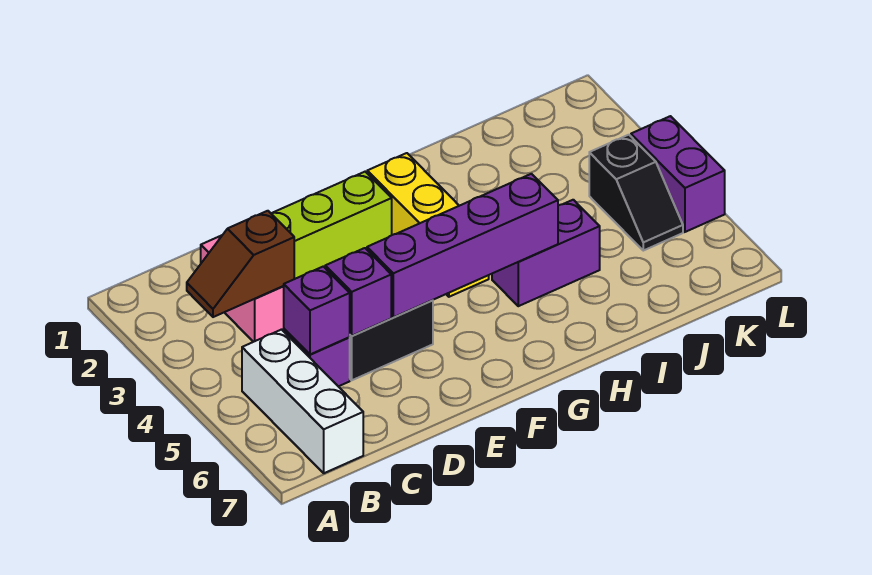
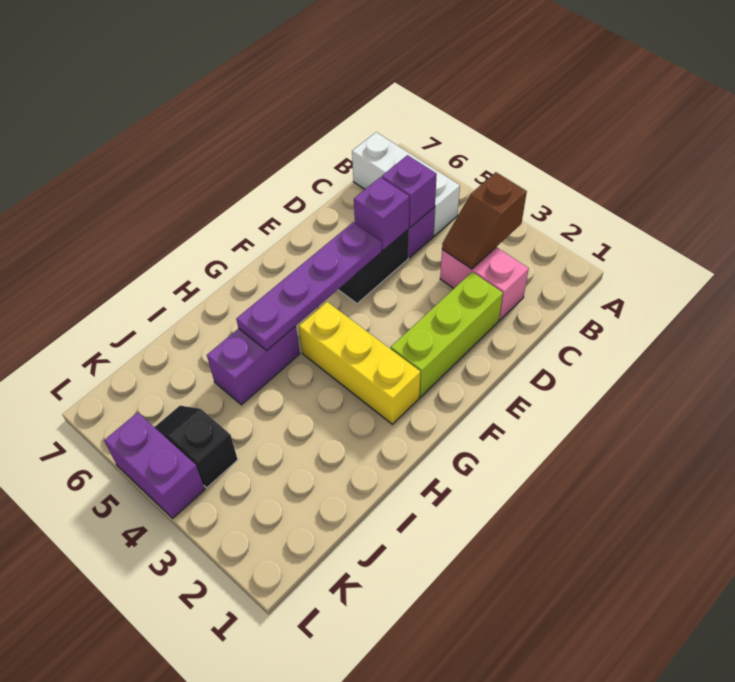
brown 1x2 slope [187,211,294,317] -> brown 1x2 slope turned to [442,172,527,269]
purple 1x4 brick [367,174,558,317] -> purple 1x4 plate [236,222,382,351]

